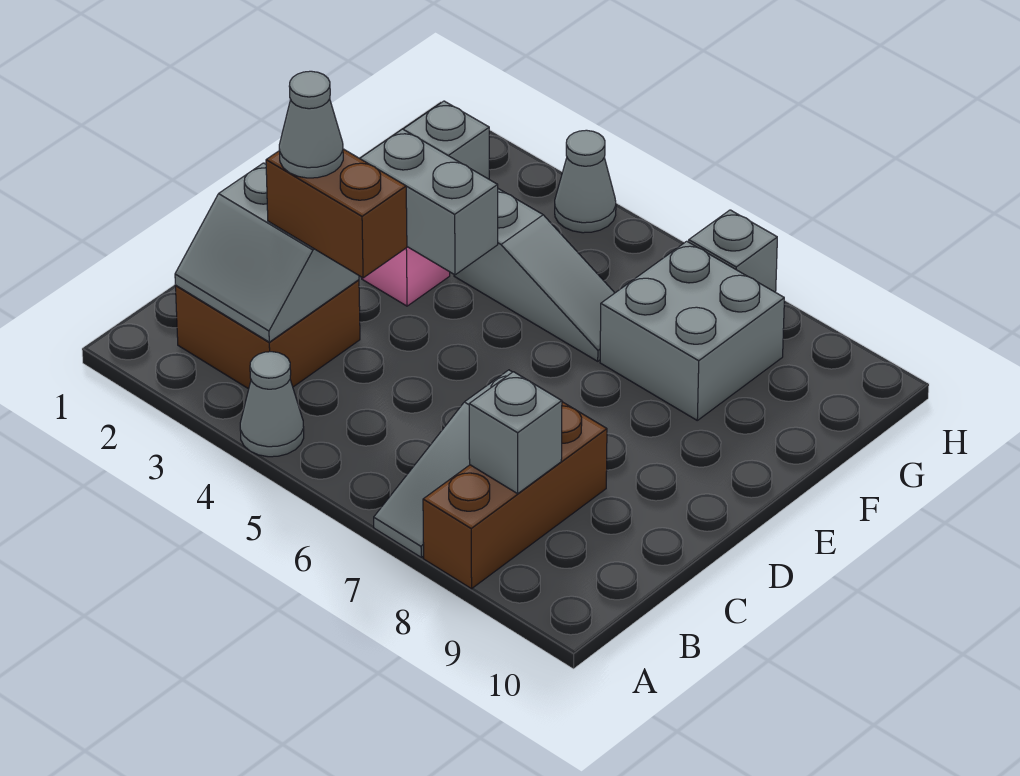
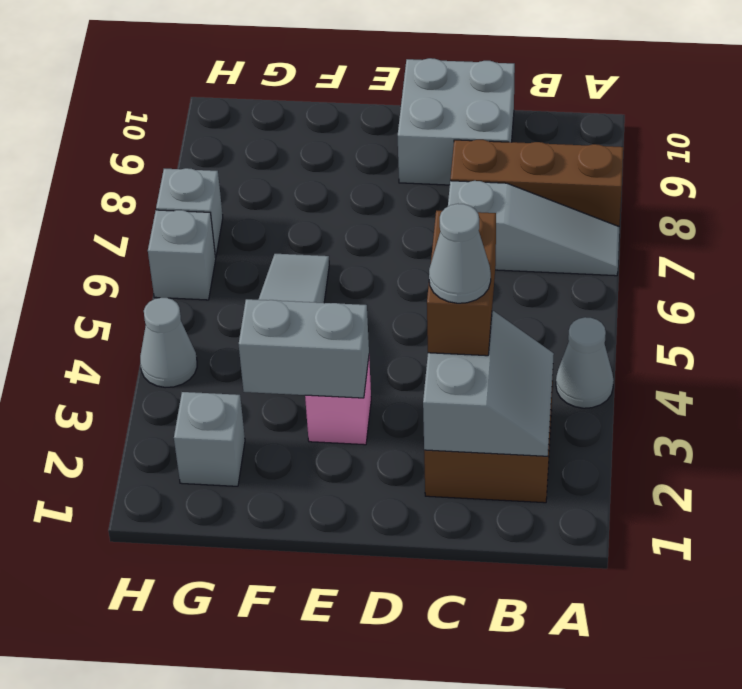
grey 1x1 brick [469,372,562,494] -> grey 1x1 brick moved to [148,210,216,300]
grey 1x2 brick [360,129,498,275] -> grey 1x2 brick turned to [239,299,369,398]
grey 2x2 brick [600,241,784,420] -> grey 2x2 brick moved to [398,58,515,185]

